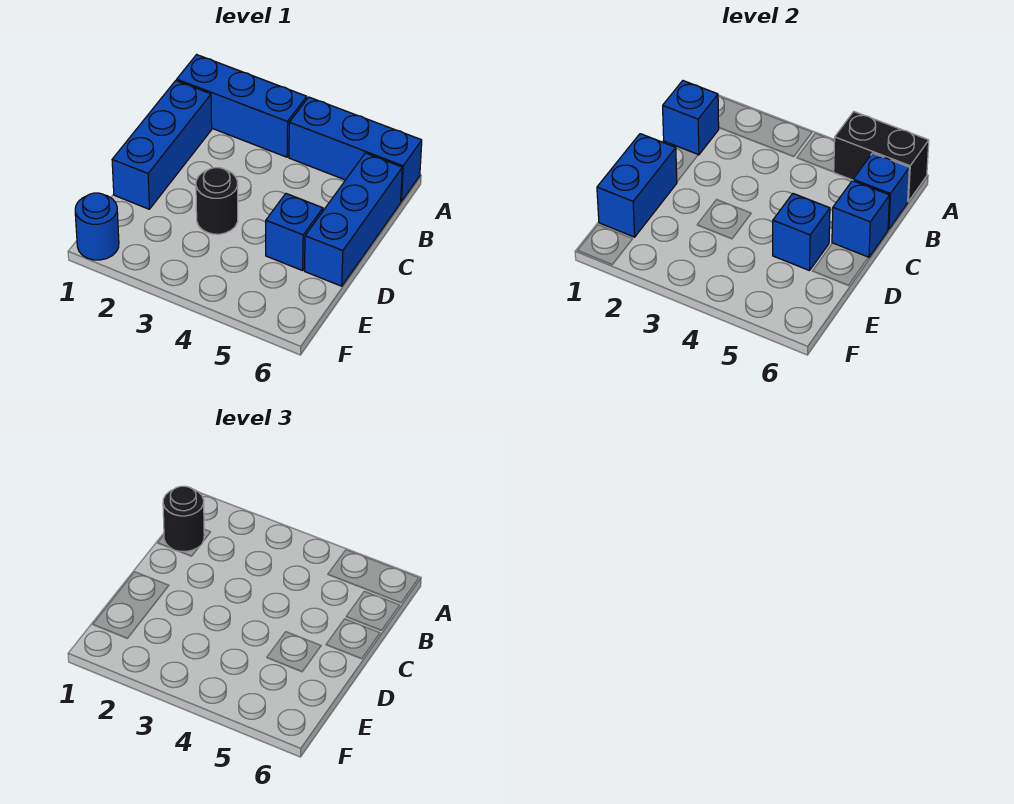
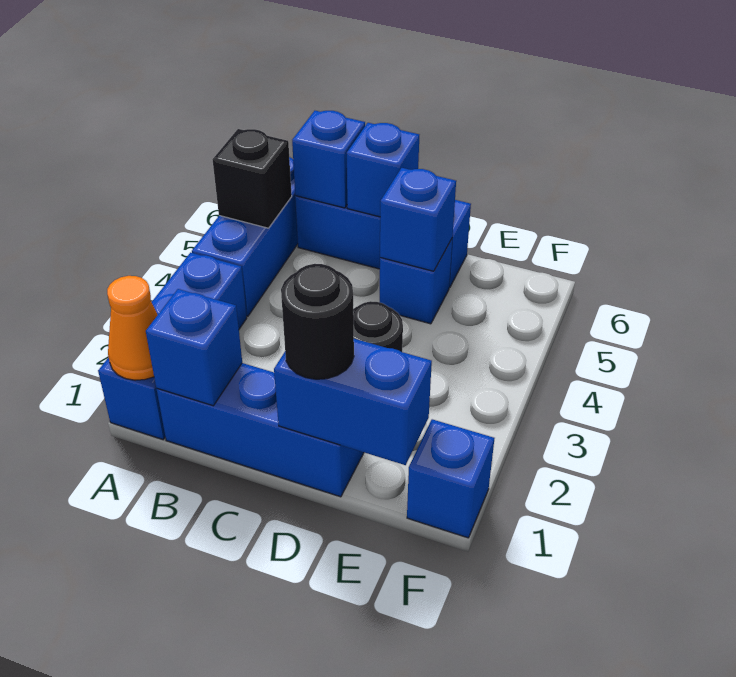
none -> orange 1x1 cone [107,276,157,380]
black 1x2 brick [834,112,929,202] -> black 1x1 brick [212,129,292,228]
black 1x1 round brick [163,486,204,552] -> black 1x1 round brick moved to [281,264,354,379]
blue 1x1 round brick [75,193,119,260] -> blue 1x1 brick [407,419,494,538]

